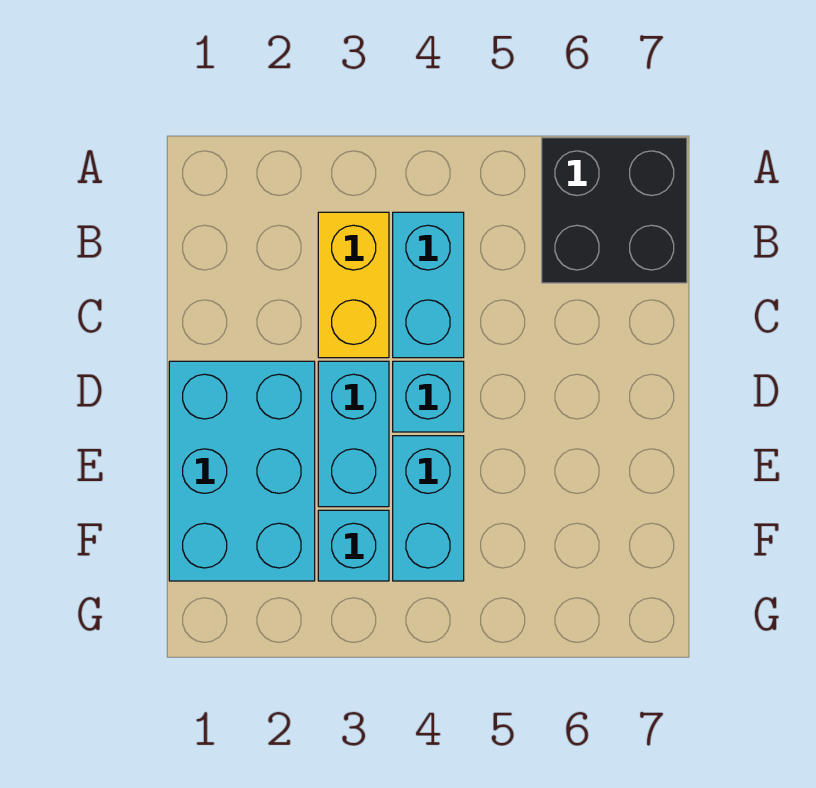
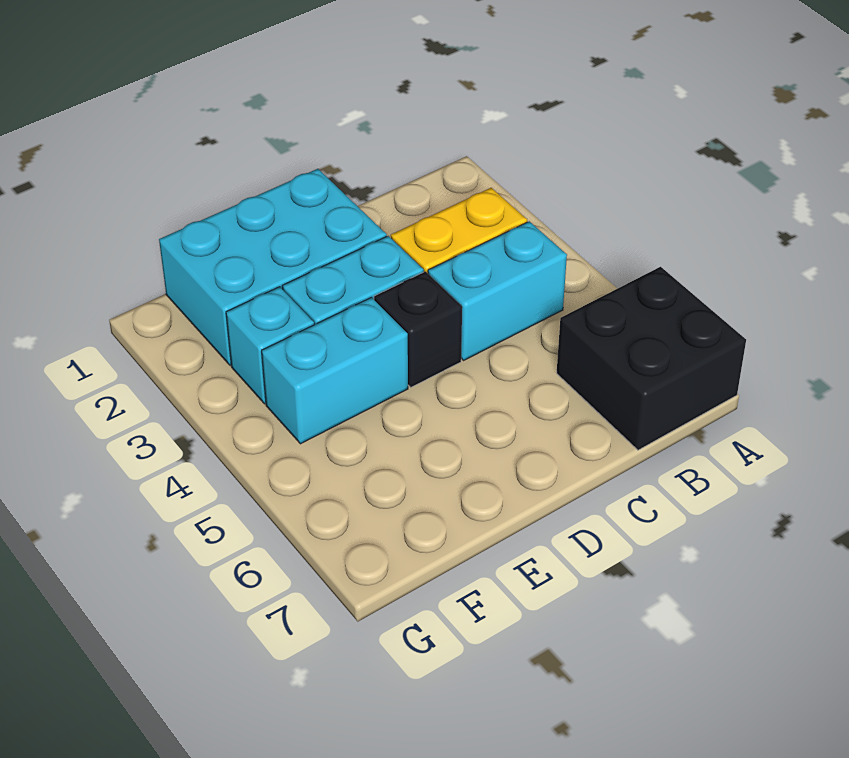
cyan 1x1 brick [393,361,464,432] -> black 1x1 brick [374,271,462,387]

